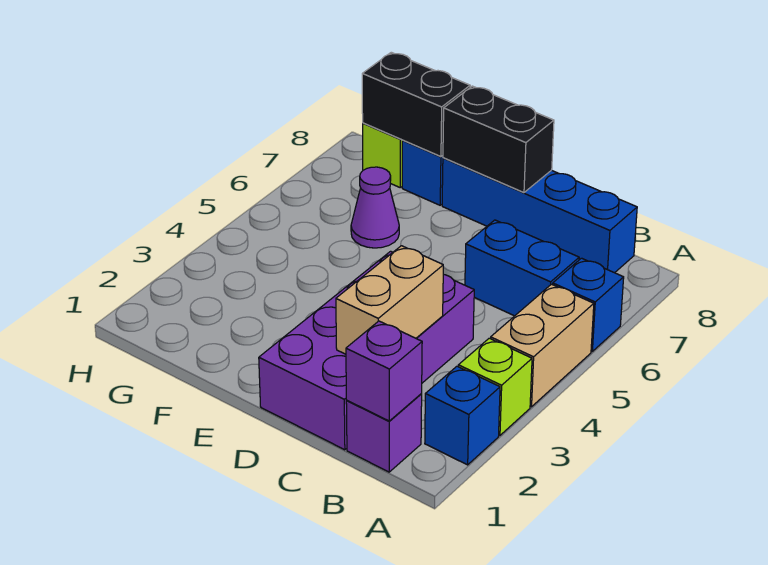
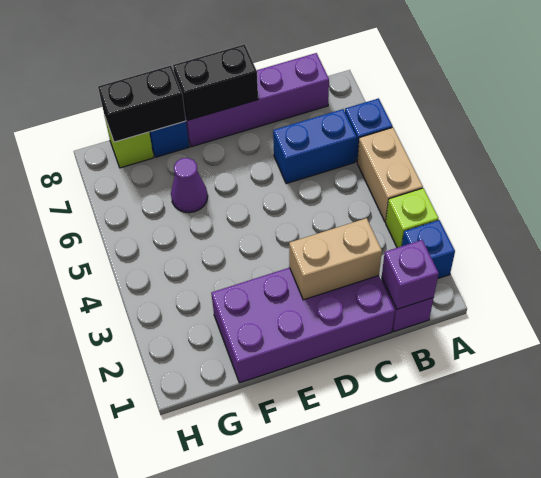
blue 1x4 brick [442,158,637,273] -> purple 1x4 brick [185,53,329,147]
purple 2x4 brick [259,251,474,450] -> purple 2x4 brick turned to [211,268,395,383]
tan 1x2 brick [336,246,443,354] -> tan 1x2 brick turned to [289,218,382,300]

